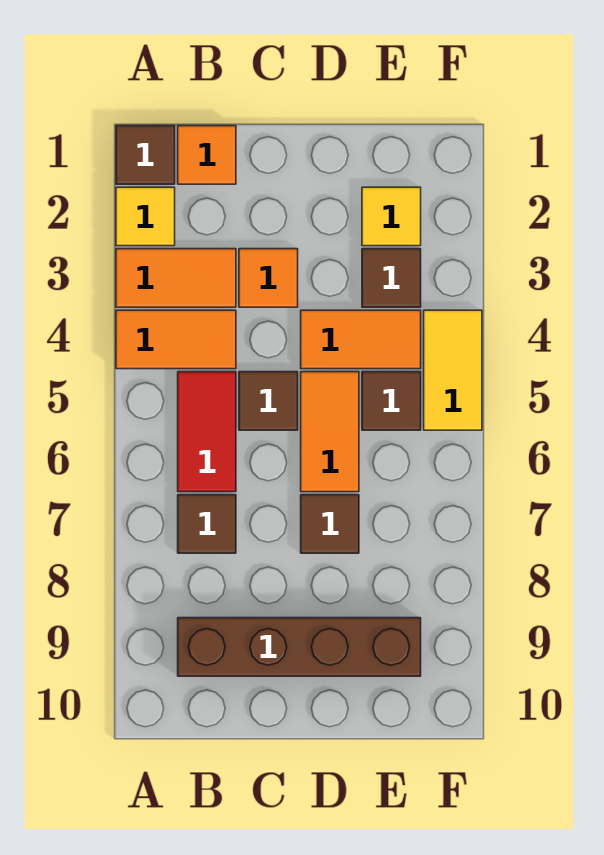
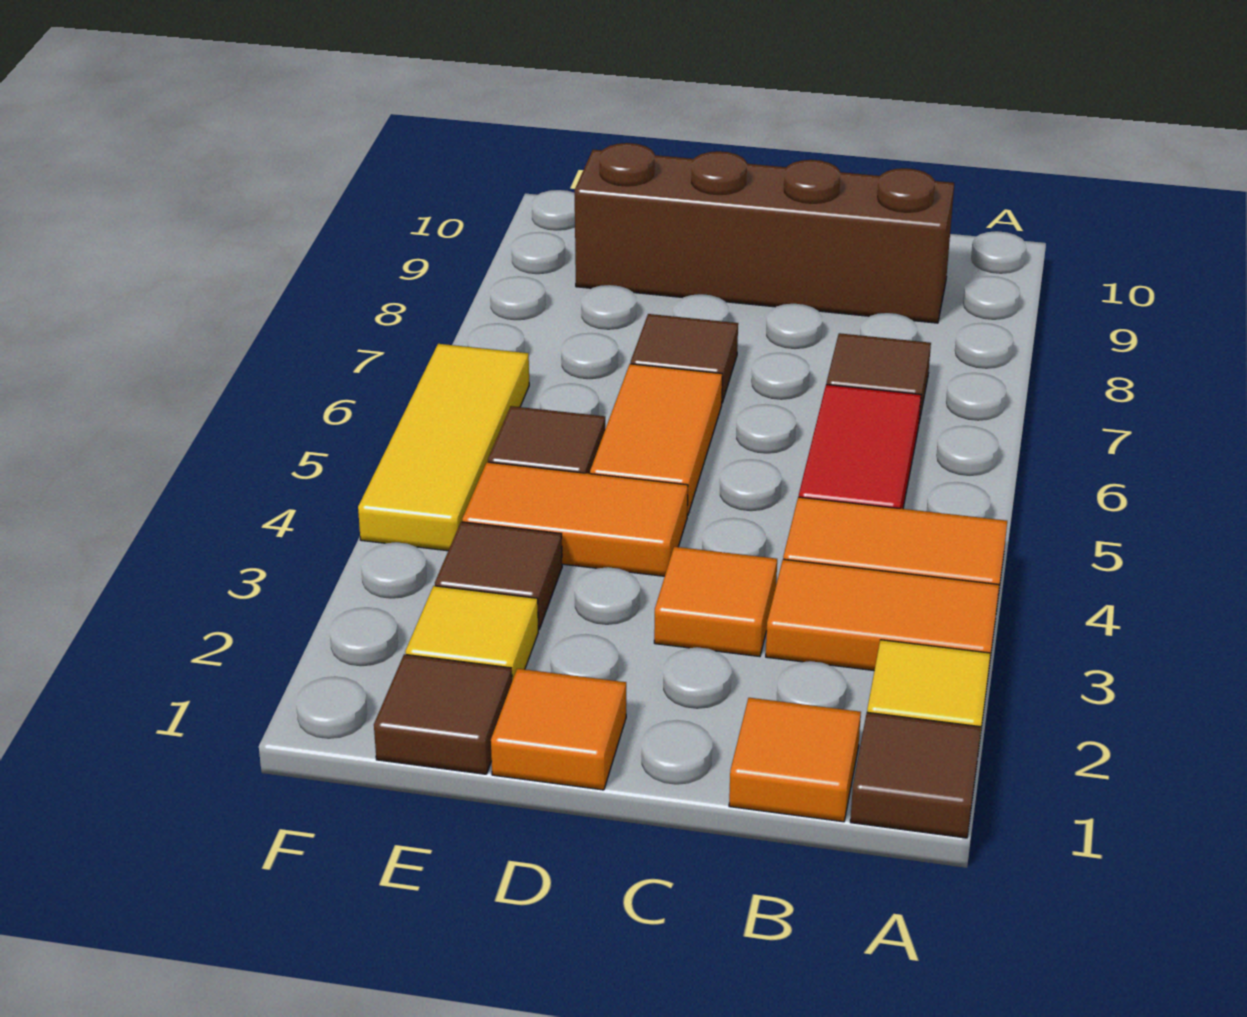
brown 1x1 tile [239,372,298,430] -> brown 1x1 tile moved to [374,654,512,774]
none -> orange 1x1 tile [491,669,626,790]
yellow 1x2 tile [424,310,482,430] -> yellow 1x3 tile [358,344,529,551]

